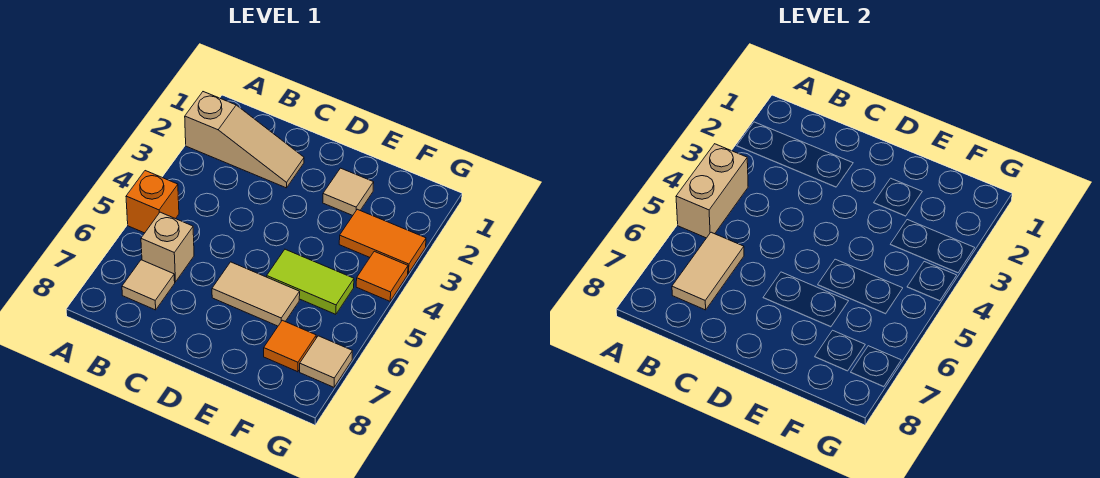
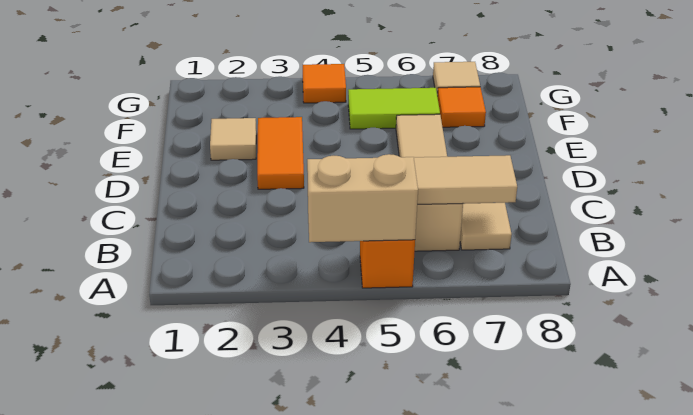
tan 1x3 slope [185,92,304,188] -> none
lime 1x2 tile [267,249,354,314] -> lime 1x2 tile turned to [348,88,440,129]
orange 1x2 tile [339,209,426,273] -> orange 1x2 tile moved to [257,117,304,189]

